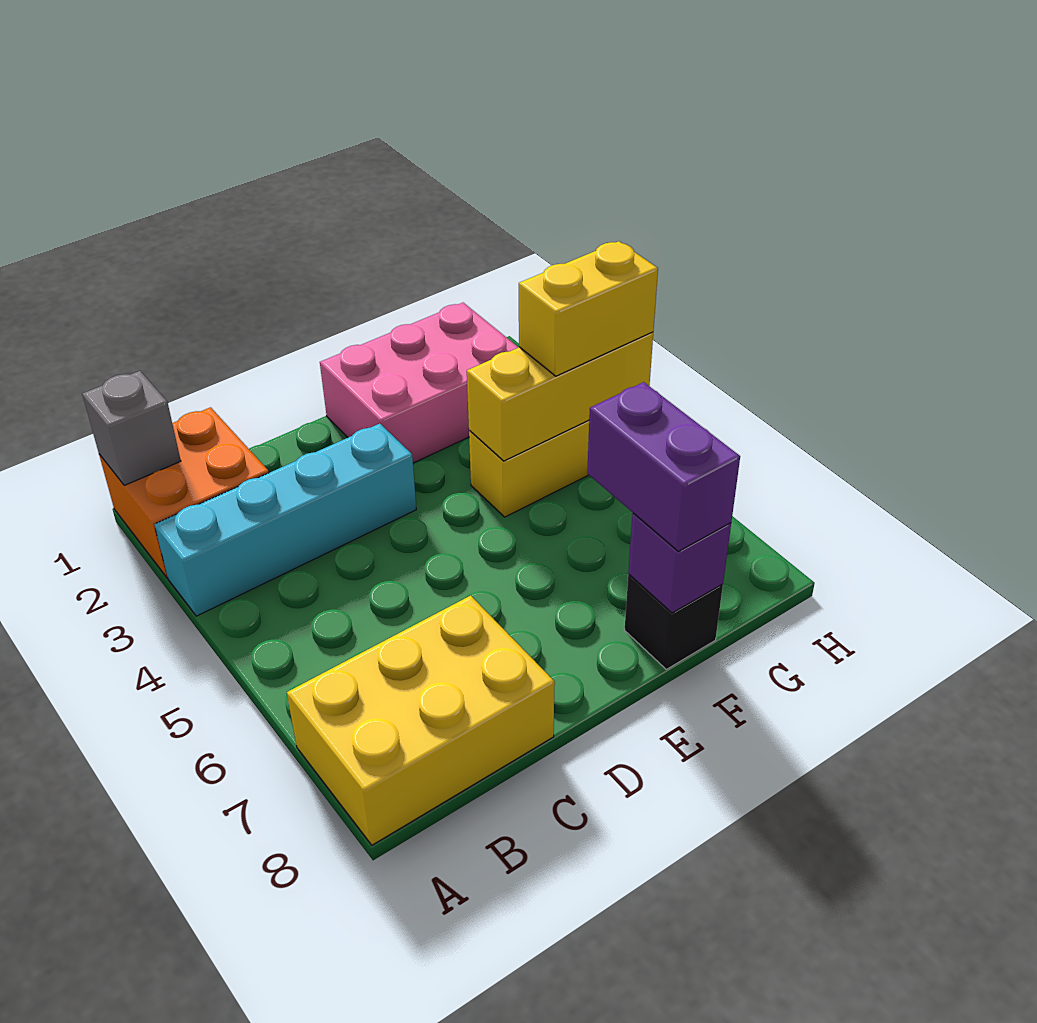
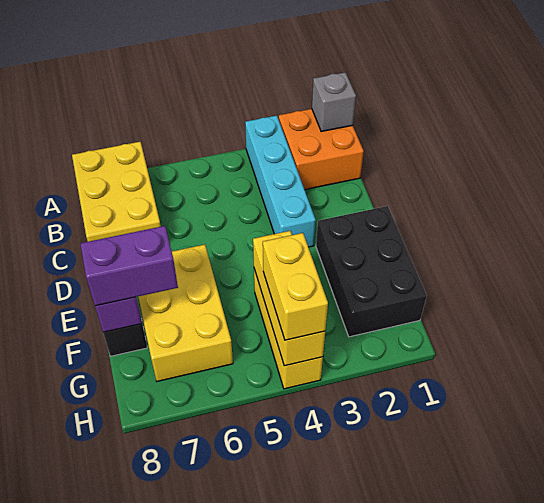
pink 2x3 brick [320,303,518,463] -> black 2x3 brick [316,206,427,337]
none -> yellow 2x3 brick [138,245,233,381]

